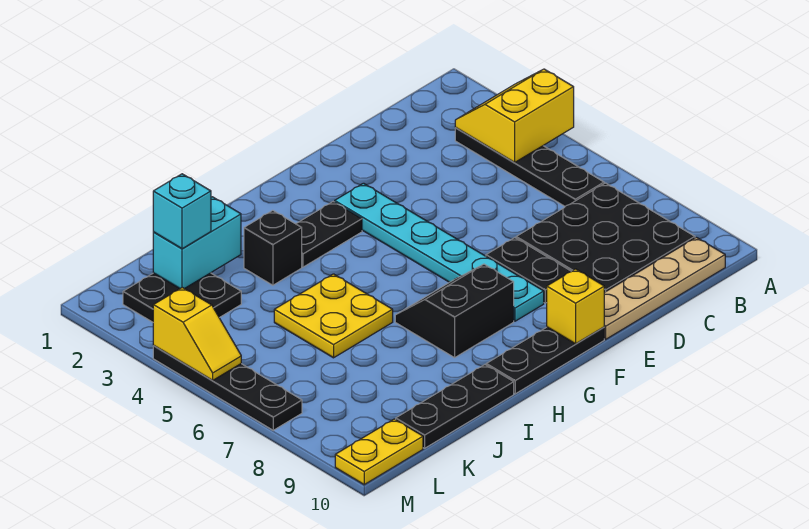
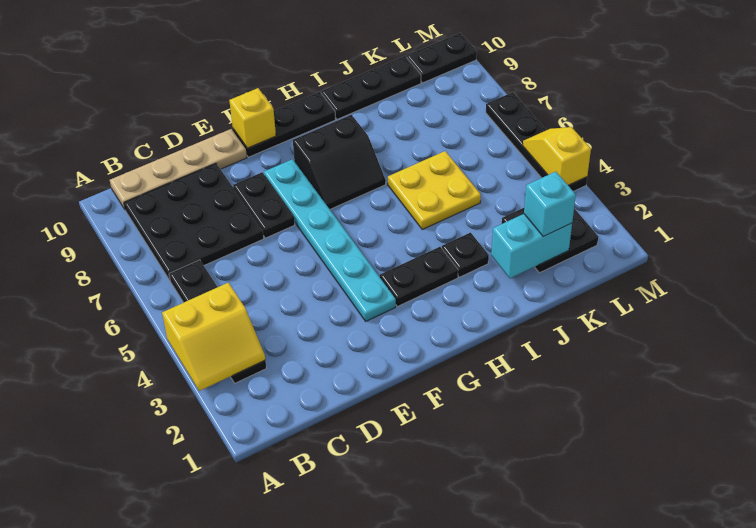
black 1x1 brick [244,210,302,285] -> black 1x1 plate [442,233,489,277]
yellow 1x2 plate [335,419,423,485] -> black 1x2 plate [407,33,477,83]

